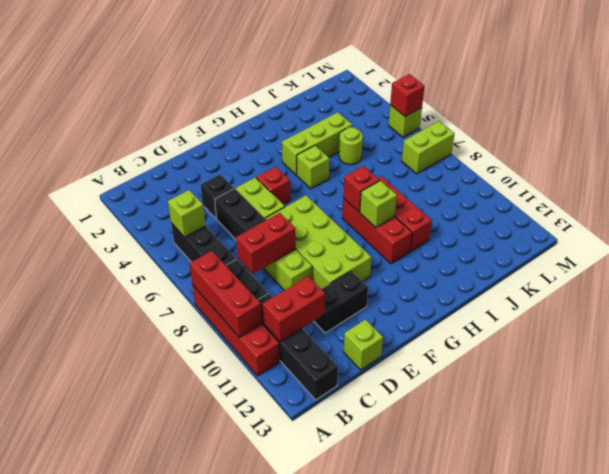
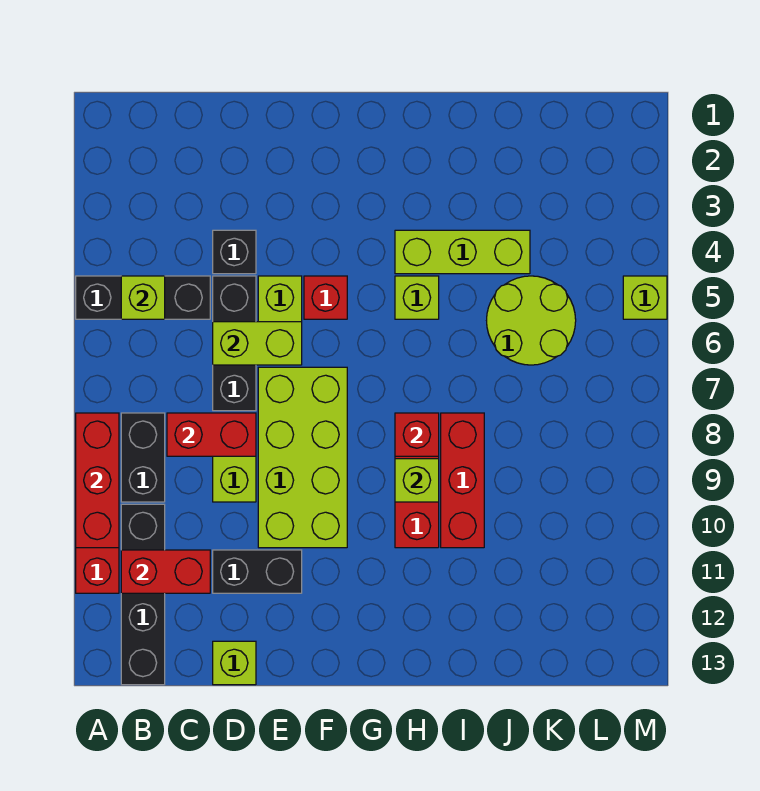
black 1x3 brick [171,223,236,265] -> black 1x3 brick turned to [76,276,210,319]
lime 1x1 round brick [339,127,363,165] -> lime 2x2 round brick [487,276,576,365]
lime 1x2 brick [402,121,454,174] -> lime 1x2 brick moved to [213,322,302,365]
red 1x1 brick [390,74,425,116] -> none

